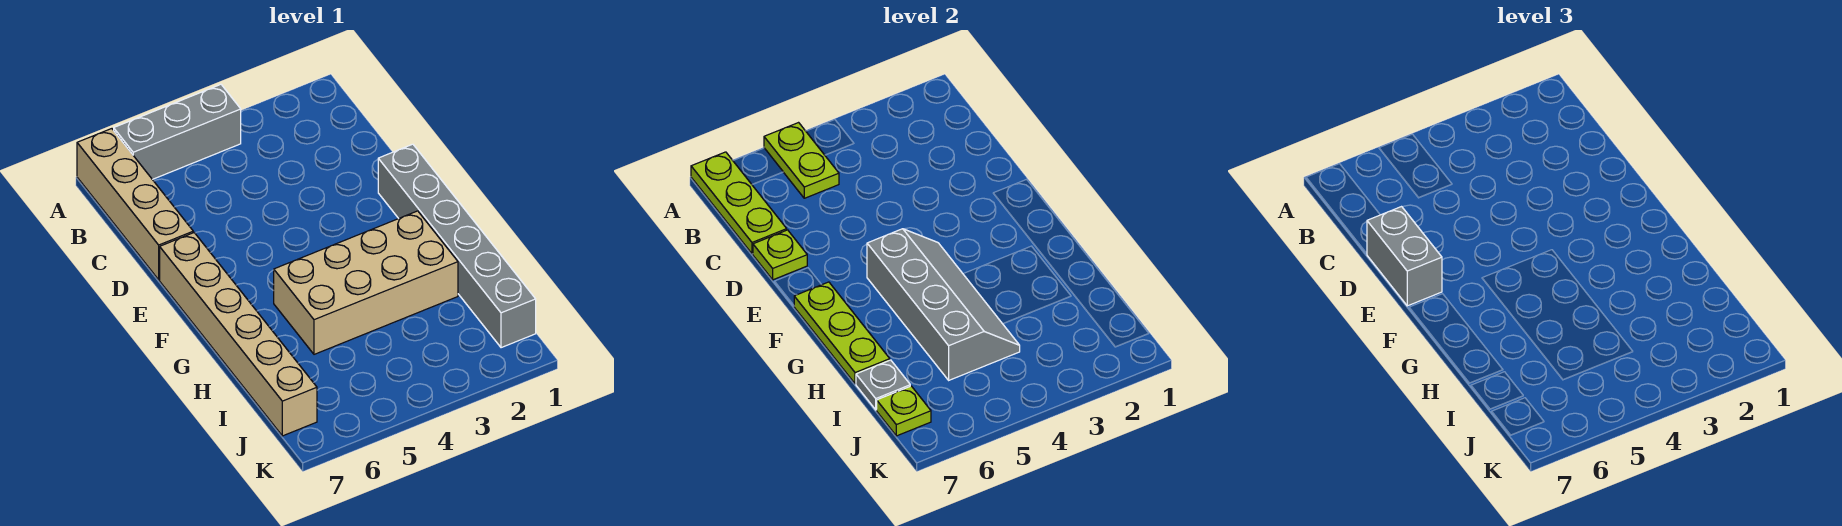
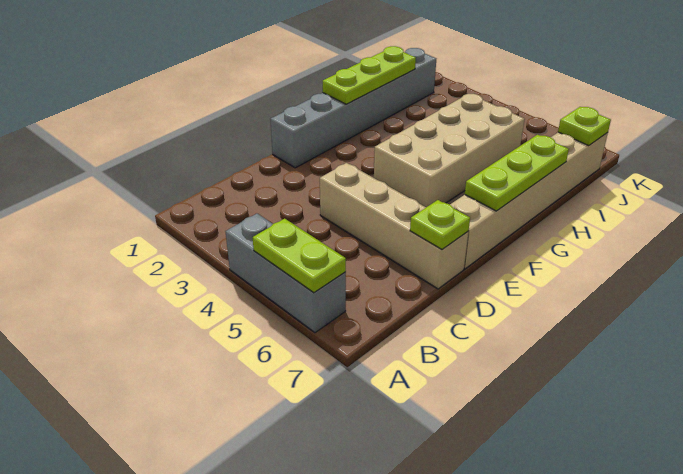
lime 1x2 plate [764,123,839,198] -> lime 1x2 plate turned to [253,218,346,293]
tan 1x4 brick [77,129,193,280] -> tan 1x4 brick turned to [320,163,468,289]
lime 1x3 plate [691,152,787,254] -> lime 1x3 plate moved to [323,46,416,104]
grey 1x2 brick [1367,207,1442,306] -> none
grey 2x4 slope [867,229,1020,380] -> none
tan 2x4 brick [274,211,458,354] -> tan 2x4 brick turned to [374,94,525,207]
grey 1x1 plate [856,360,910,410] -> none

